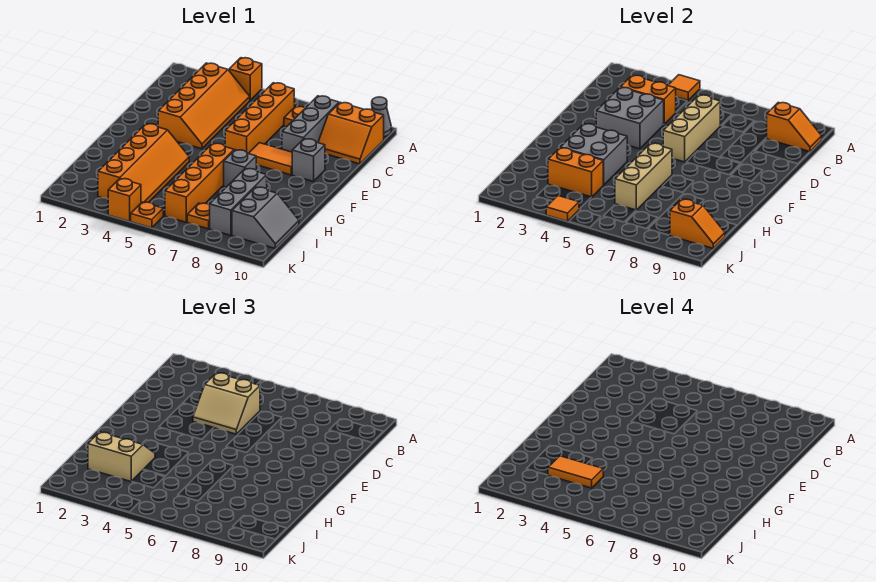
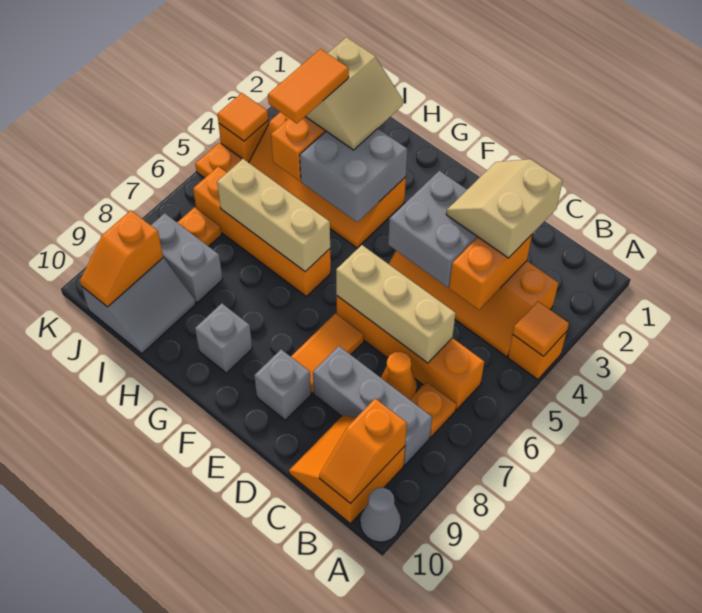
tan 2x2 slope [193,373,260,434] -> tan 2x2 slope moved to [446,159,563,258]
none -> orange 1x1 cone [381,352,417,399]
grey 1x1 brick [224,150,256,187] -> grey 1x1 brick moved to [195,303,252,373]
grey 1x3 brick [210,168,267,235] -> grey 1x2 brick [151,213,223,303]
grey 2x2 slope [232,187,299,248] -> grey 2x2 slope turned to [81,258,196,353]

